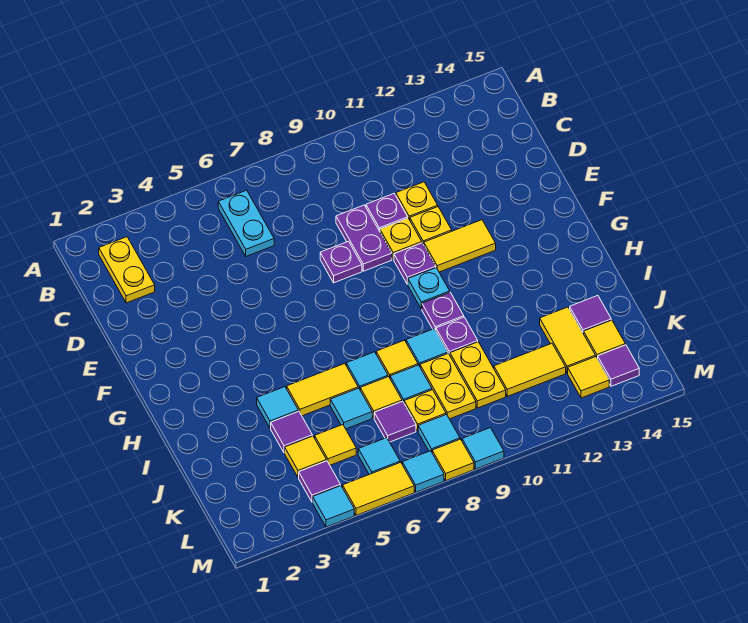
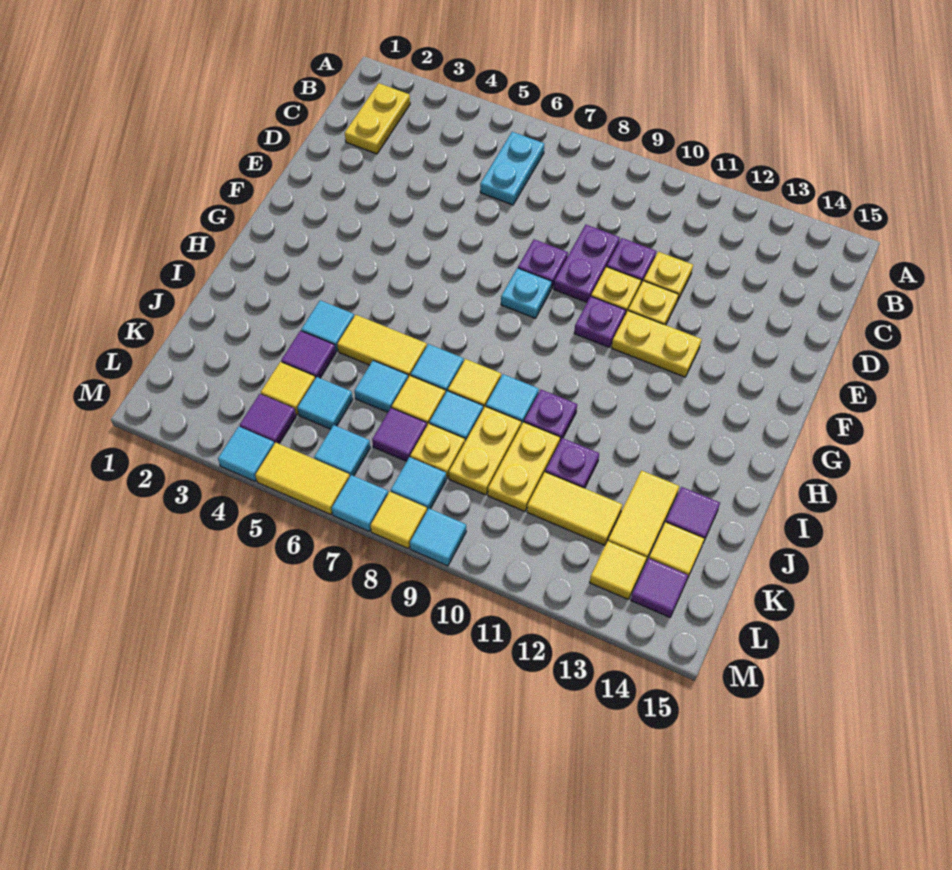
yellow 1x2 tile [424,220,496,272] -> yellow 1x2 plate [612,311,702,377]
cyan 1x1 plate [408,268,450,309] -> cyan 1x1 plate moved to [501,268,552,318]
purple 1x1 plate [422,293,464,330] -> purple 1x1 plate moved to [545,438,599,488]
yellow 1x1 tile [315,425,356,465] -> cyan 1x1 tile [297,377,353,429]

